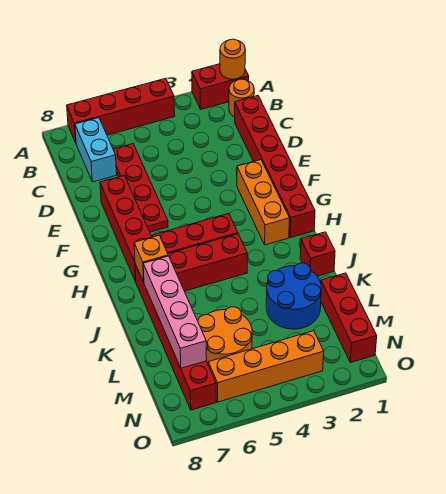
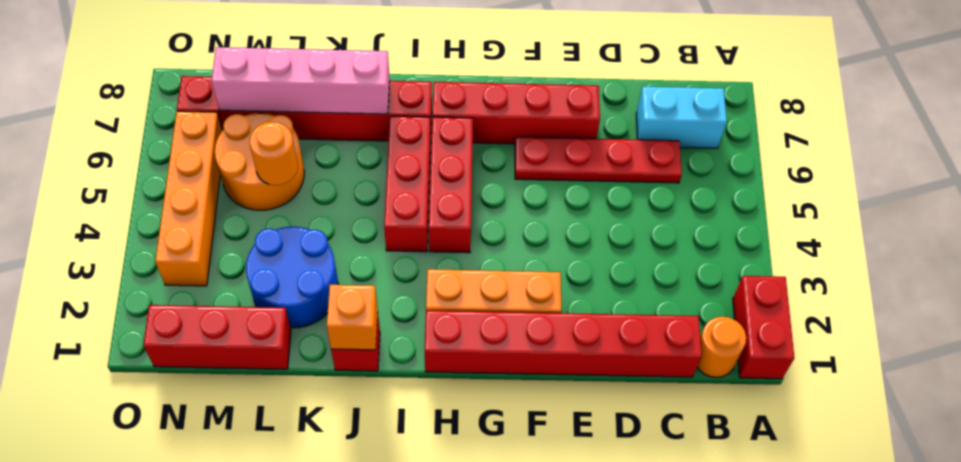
orange 1x1 round brick [220,39,245,79] -> orange 1x1 round brick moved to [250,122,298,185]
red 1x4 brick [67,78,175,142] -> none
orange 1x1 brick [134,235,168,282] -> orange 1x1 brick moved to [327,285,378,350]

